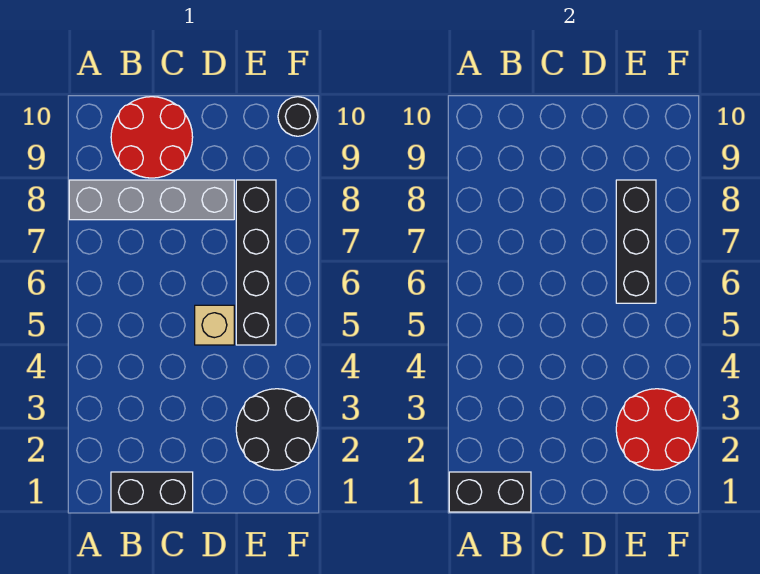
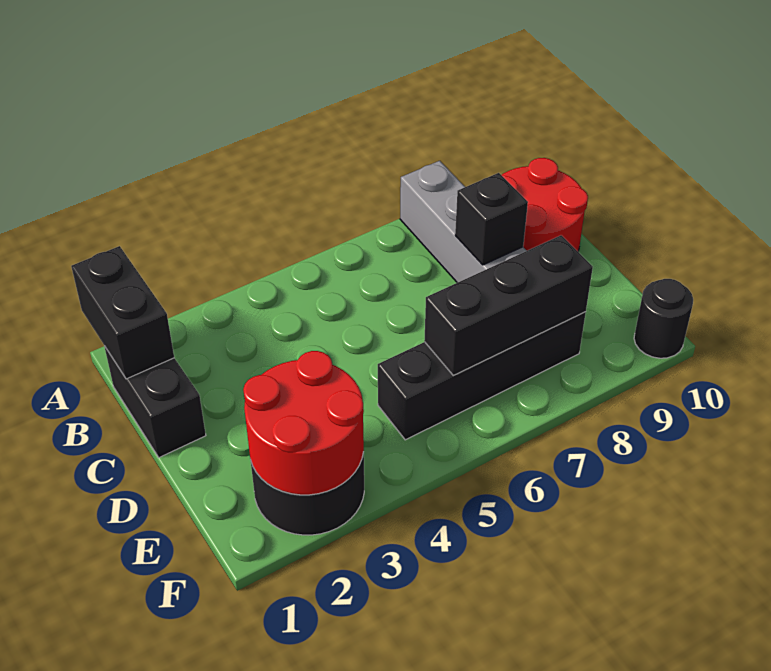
none -> black 1x1 brick [455,173,528,265]
tan 1x1 brick [195,305,234,345] -> none

